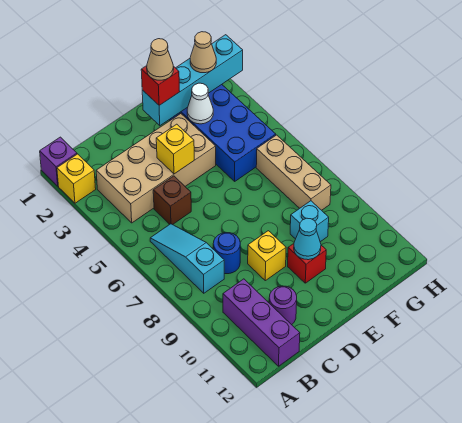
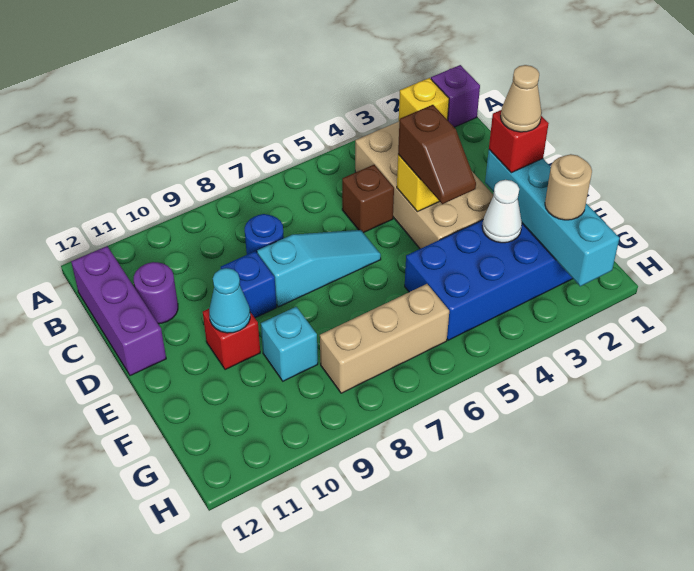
cyan 1x3 slope [150,224,224,293] -> cyan 1x3 slope moved to [257,230,381,307]
purple 1x3 brick [223,279,300,366] -> purple 1x3 brick turned to [71,246,166,376]
none -> brown 1x2 slope [398,105,476,204]
yellow 1x1 brick [248,231,286,281] -> blue 1x1 brick [221,251,277,318]
tan 1x1 cone [190,32,216,73] -> tan 1x1 round brick [545,154,592,220]

